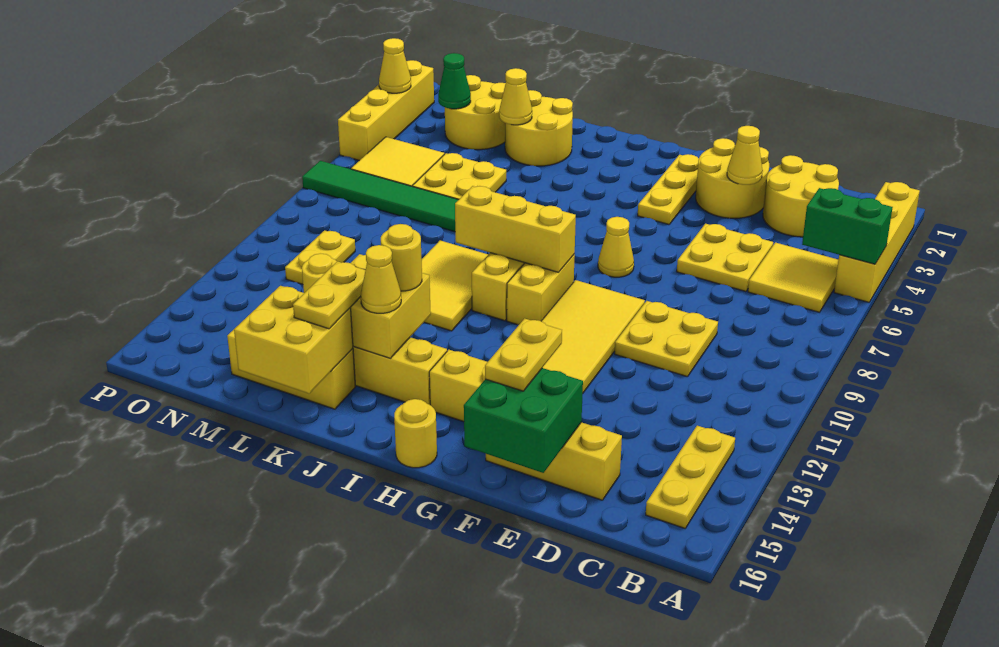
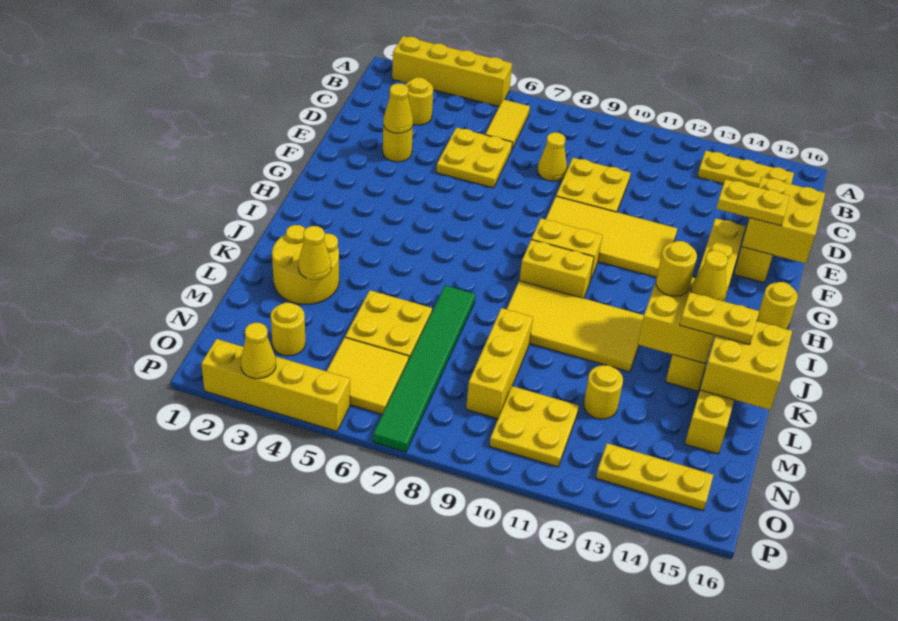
green 1x2 brick [802,188,893,264] -> none
yellow 2x2 tile [748,242,838,312] -> yellow 1x2 tile [485,99,530,149]
yellow 2x2 round brick [763,155,839,237] -> yellow 1x1 round brick [406,77,433,125]
yellow 2x2 round brick [696,138,769,218] -> yellow 1x1 round brick [383,125,413,162]
green 2x2 brick [464,368,583,473] -> yellow 2x2 brick [742,177,825,264]
yellow 1x3 plate [638,154,699,225] -> yellow 1x3 plate moved to [596,443,713,510]
yellow 1x1 cone [598,217,634,277] -> yellow 1x1 cone moved to [537,132,567,181]
yellow 1x3 brick [455,186,576,272] -> yellow 1x3 brick moved to [466,308,533,419]
yellow 2x3 tile [422,240,488,331] -> yellow 2x4 tile [507,281,644,372]
yellow 2x2 round brick [445,75,506,150] -> yellow 1x1 round brick [271,303,306,356]
green 1x1 cone [438,53,471,109] -> none
yellow 1x2 plate [285,230,355,284] -> yellow 2x2 plate [490,386,579,467]

